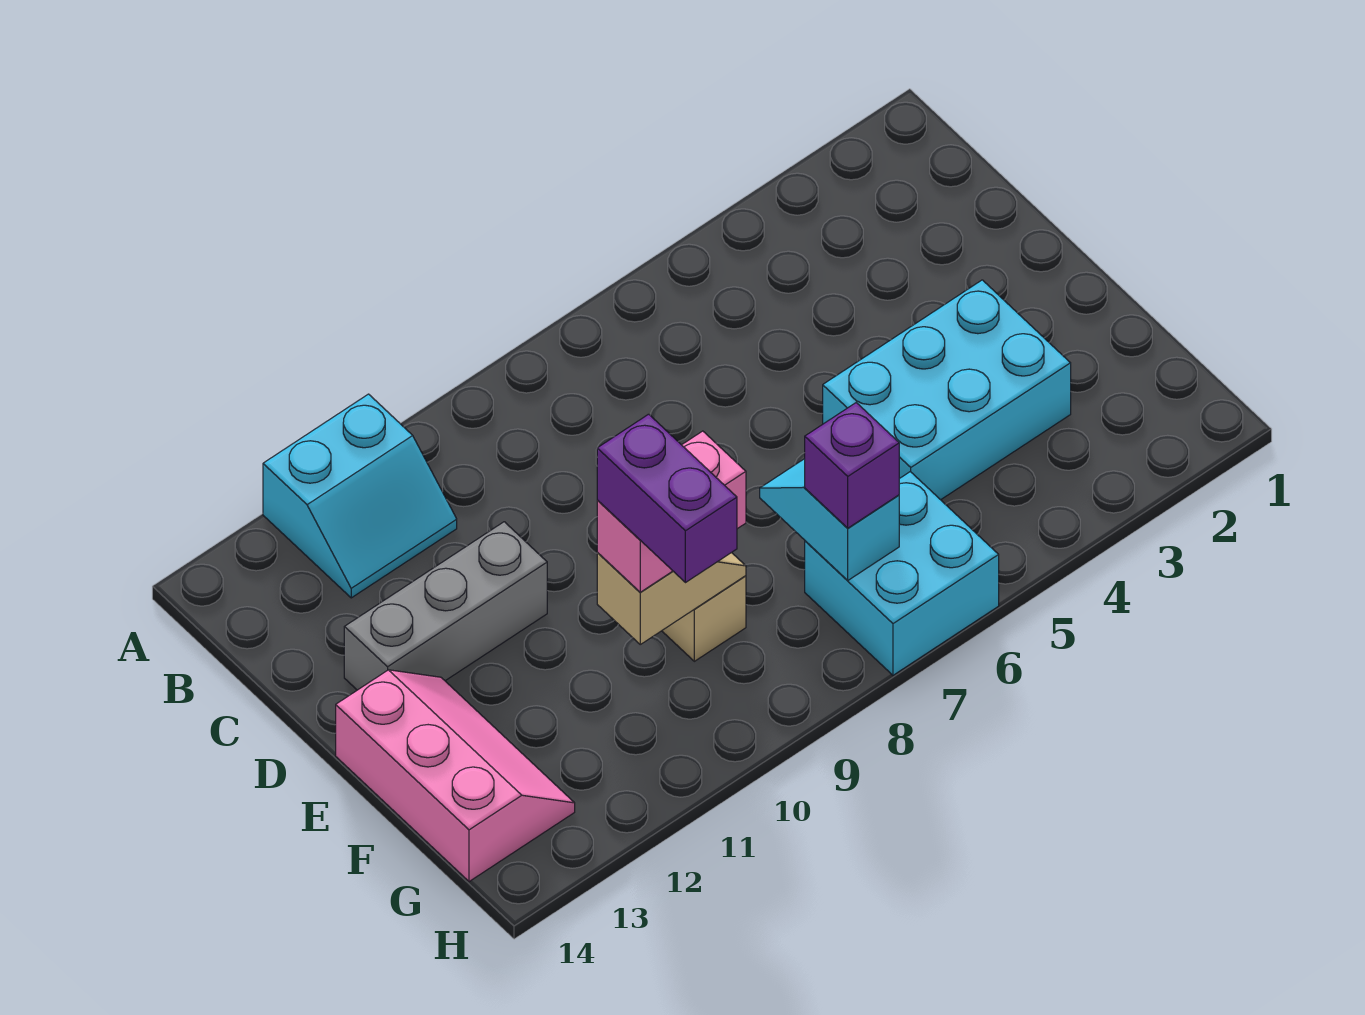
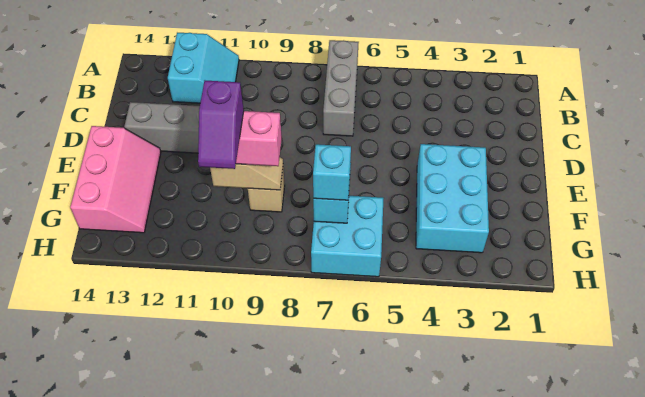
none -> grey 1x3 brick [323,40,359,136]
cyan 2x2 slope [263,394,457,598] -> cyan 2x2 slope turned to [168,33,239,103]
cyan 2x3 brick [823,280,1071,500] -> cyan 2x3 brick turned to [416,144,489,253]
purple 1x2 brick [597,414,737,583] -> purple 1x2 slope [198,81,244,169]
purple 1x1 brick [805,403,899,528] -> cyan 1x1 brick [313,144,351,200]

